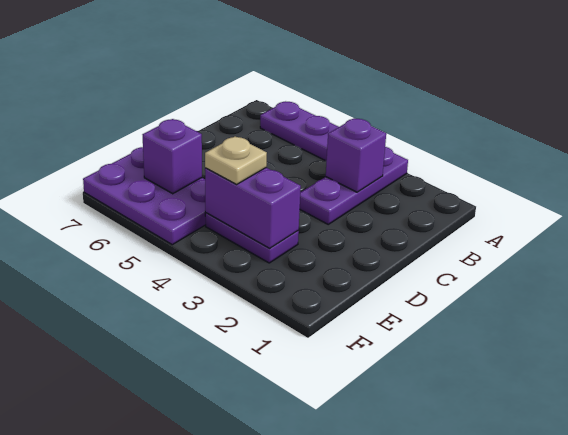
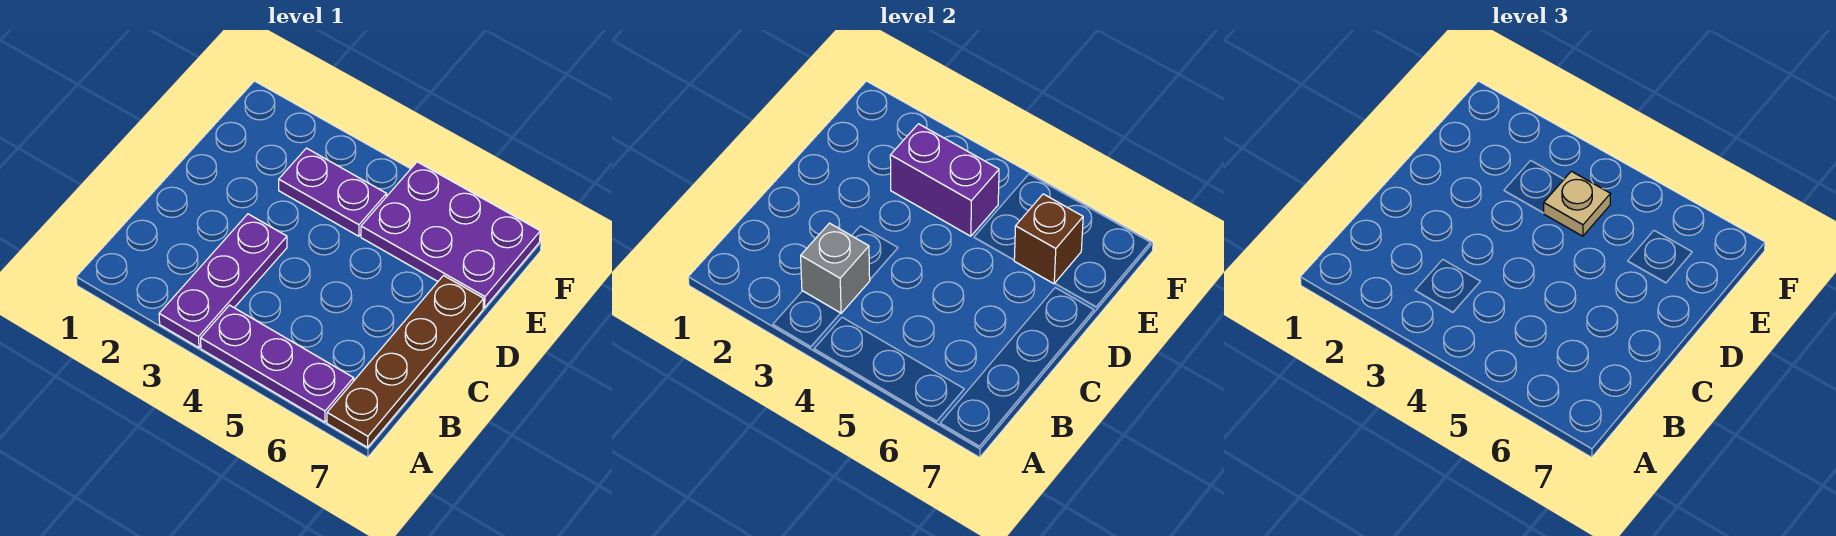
none -> brown 1x4 plate [327,276,484,447]
purple 1x1 brick [326,118,386,192] -> grey 1x1 brick [801,223,870,313]
purple 1x1 brick [143,119,202,194] -> brown 1x1 brick [1014,194,1083,284]

